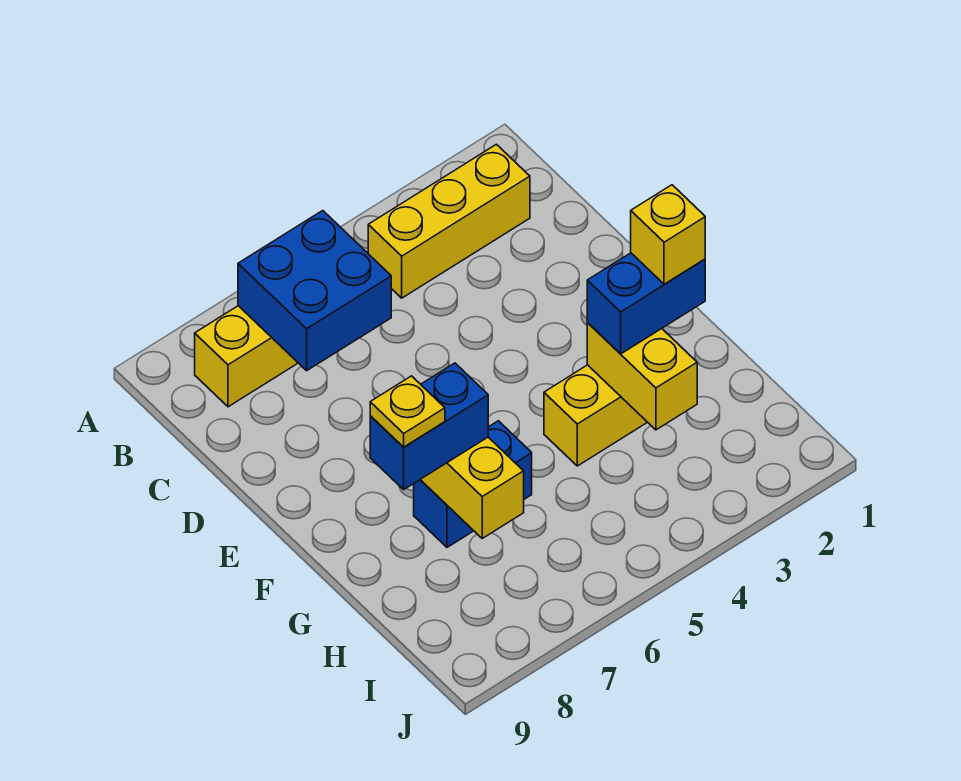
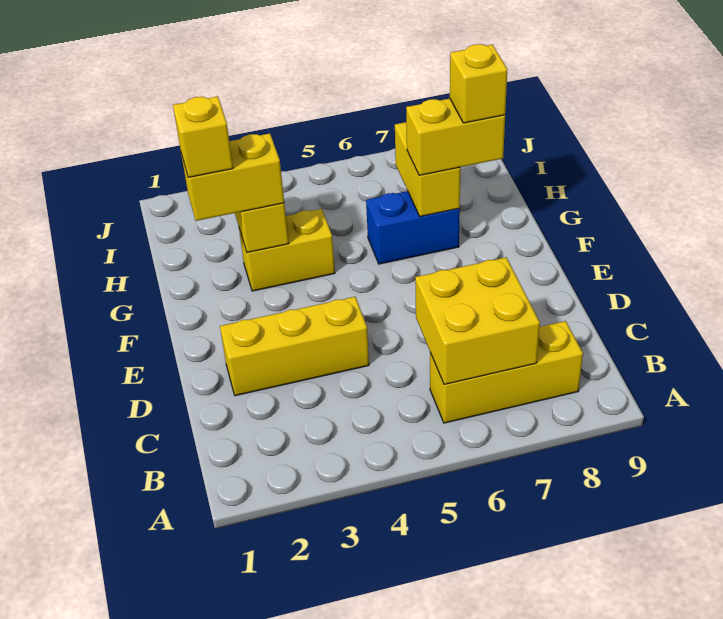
yellow 1x3 brick [368,144,530,298] -> yellow 1x3 brick moved to [220,297,369,396]
blue 2x2 brick [238,211,391,371] -> yellow 2x2 brick [415,257,540,384]
blue 1x2 brick [587,253,705,354] -> yellow 1x2 brick [181,133,284,221]
blue 1x2 brick [370,363,488,489] -> yellow 1x2 brick [406,99,505,175]
yellow 1x1 plate [370,376,445,447] -> yellow 1x1 brick [450,44,507,123]

